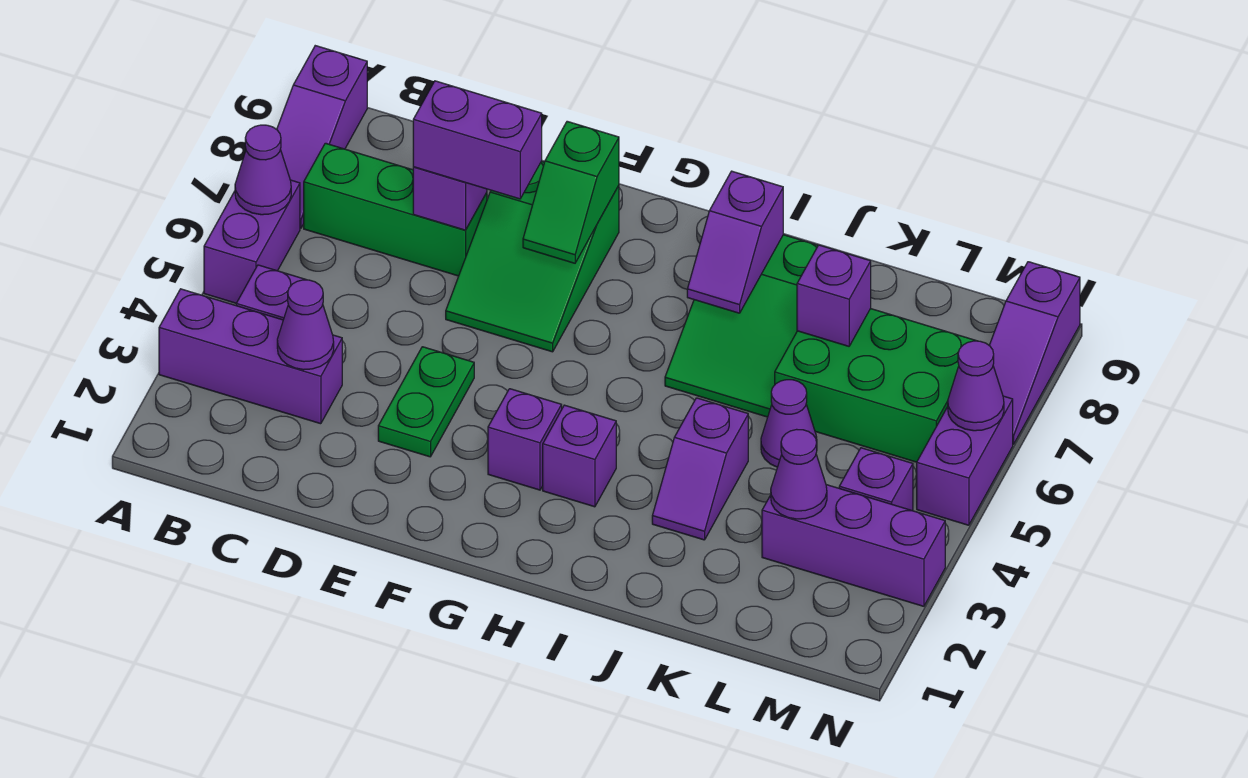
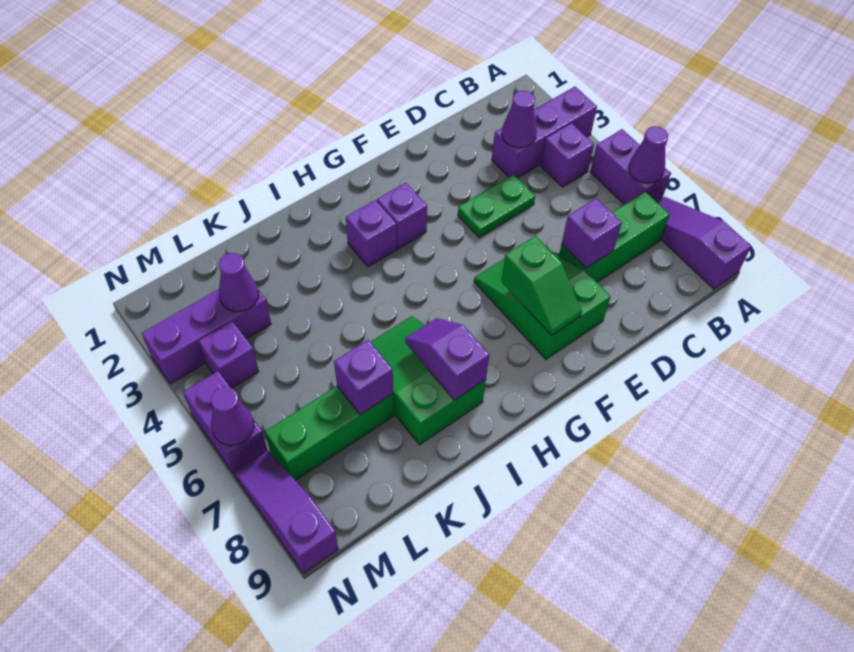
purple 1x2 brick [413,81,542,199] -> none
green 1x2 plate [378,347,474,457] -> green 1x2 plate turned to [458,174,535,238]
green 1x2 slope [523,121,619,263] -> green 1x2 slope turned to [501,236,582,335]
purple 1x2 slope [652,398,748,540] -> none
purple 1x1 cone [761,380,817,467] -> none
green 2x3 brick [775,309,976,462] -> green 1x3 brick [265,386,394,480]

